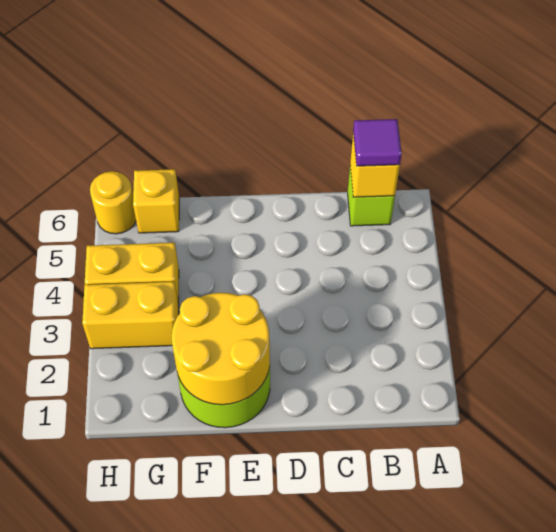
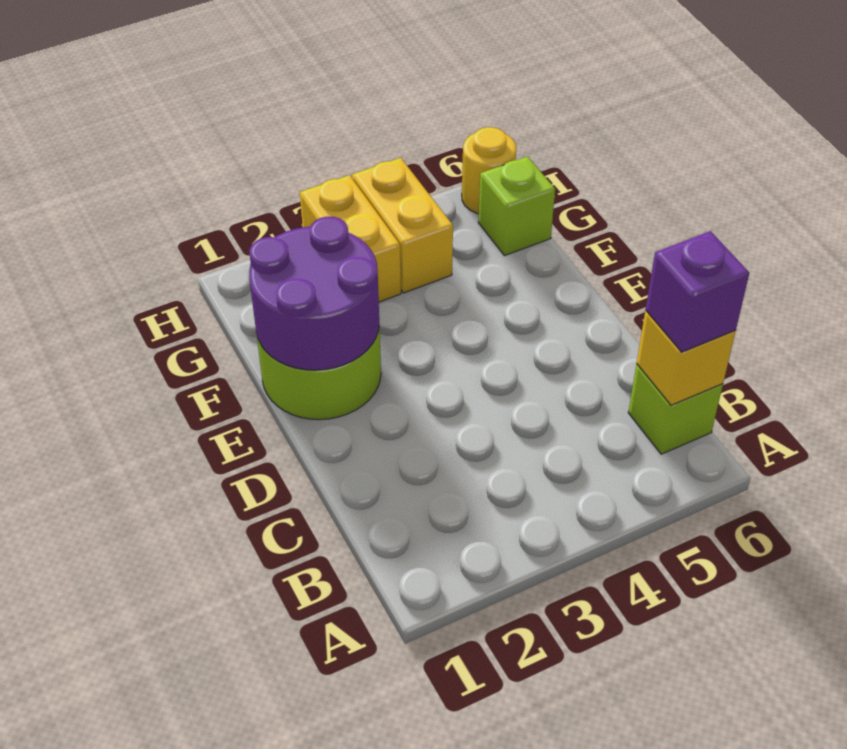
purple 1x1 tile [353,119,402,166] -> purple 1x1 brick [646,231,749,352]
yellow 2x2 round brick [172,293,270,405] -> purple 2x2 round brick [249,217,379,370]
yellow 1x1 brick [133,169,179,233] -> lime 1x1 brick [478,157,555,256]

